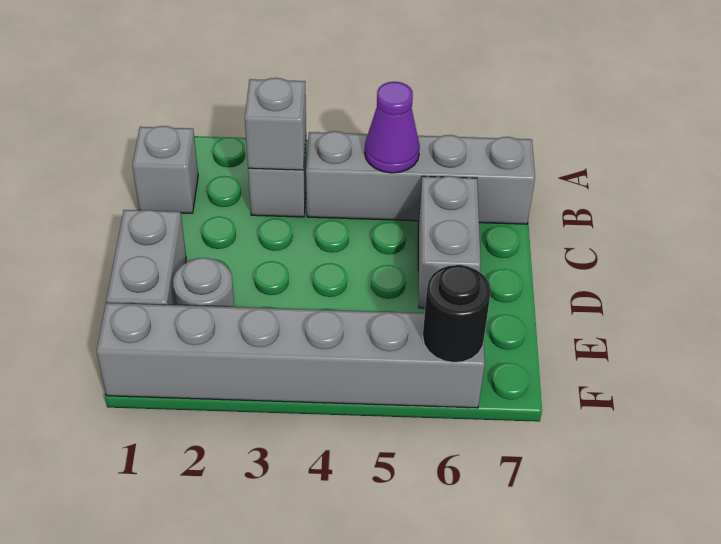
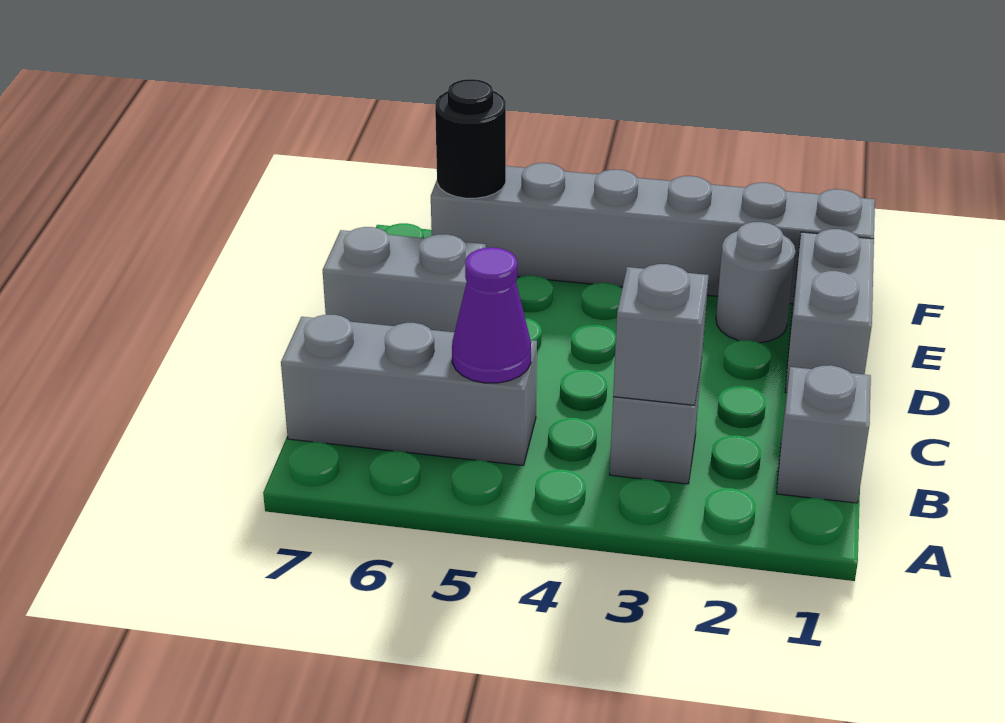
grey 1x4 brick [306,131,535,224] -> grey 1x3 brick [281,315,537,465]
grey 1x2 brick [418,176,481,308] -> grey 1x2 brick turned to [323,227,486,332]

